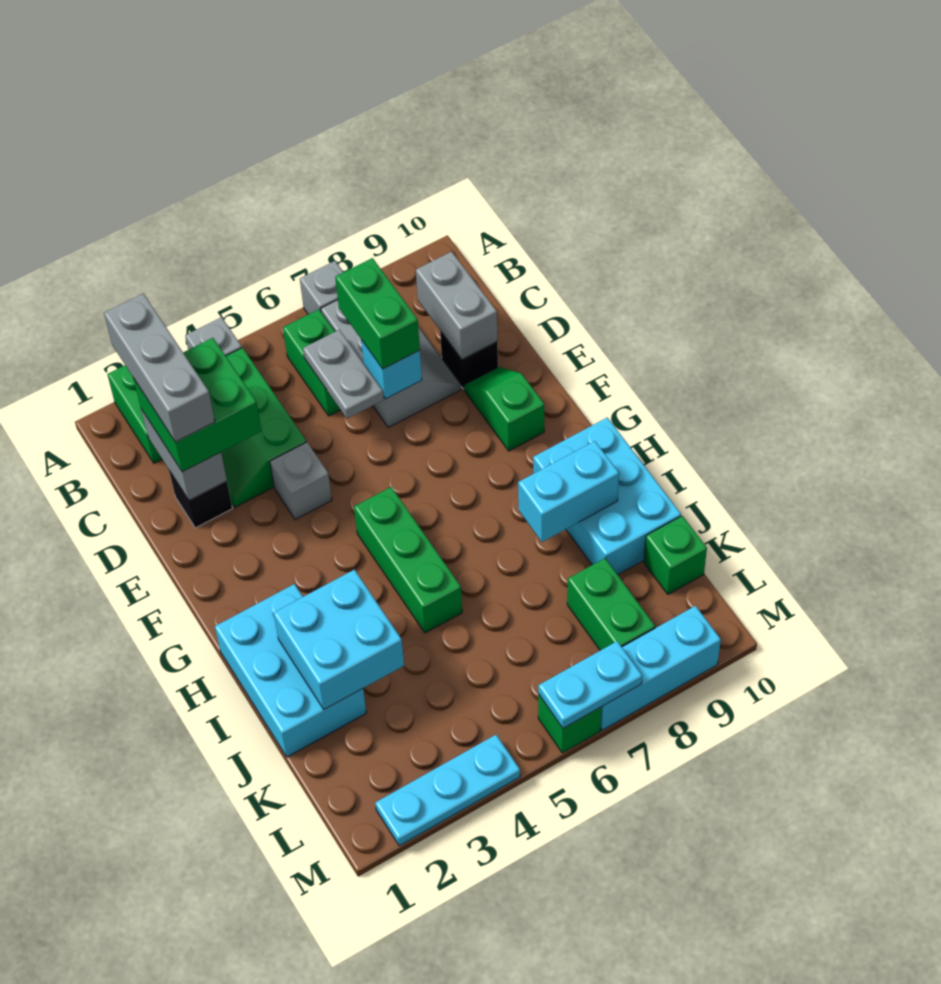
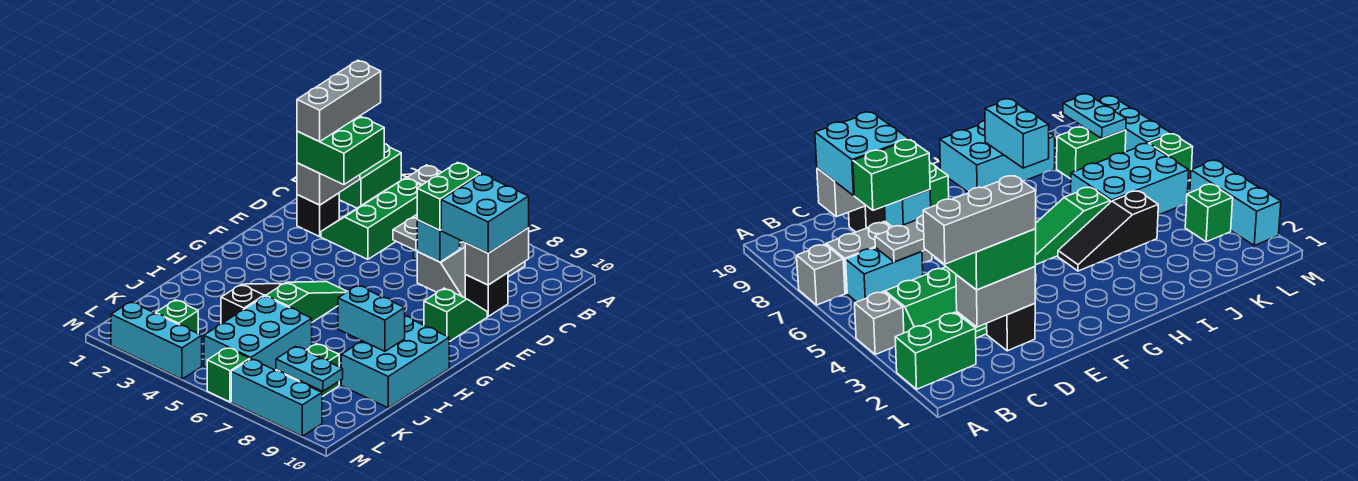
green 1x2 brick [283,309,340,416] -> cyan 1x2 brick [846,248,923,302]
grey 1x1 brick [270,442,332,520] -> none
green 1x3 brick [354,487,462,633] -> green 1x3 slope [266,282,347,322]
cyan 2x3 brick [215,584,366,757] -> cyan 2x3 brick moved to [204,296,312,370]
none -> black 1x3 slope [221,284,282,324]
cyan 2x2 brick [274,570,404,709] -> cyan 2x2 brick moved to [441,174,529,253]
green 1x1 brick [644,516,707,594] -> green 1x1 brick moved to [156,300,198,333]
cyan 1x3 plate [375,735,520,846] -> cyan 1x3 brick [111,302,202,379]
cyan 1x2 plate [538,641,642,728] -> cyan 1x2 plate moved to [276,346,343,391]

